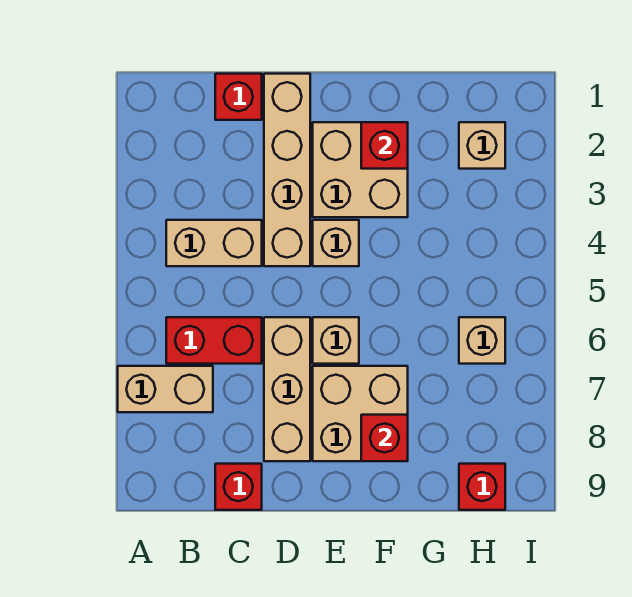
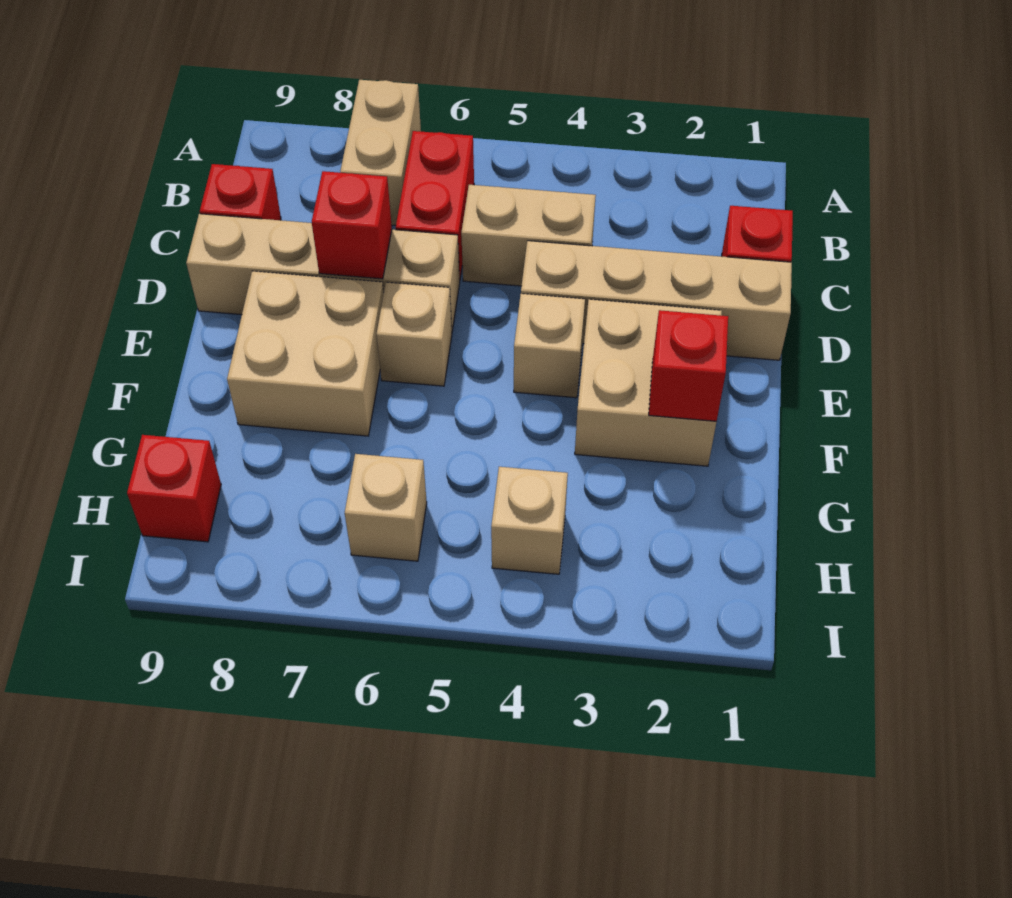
tan 1x2 brick [166,220,262,266] -> tan 1x2 brick turned to [461,185,596,286]
tan 1x3 brick [264,317,310,461] -> tan 1x4 brick [186,214,460,331]
red 1x1 brick [361,415,408,461] -> red 1x1 brick moved to [312,171,392,279]
tan 1x1 brick [459,122,505,169] -> tan 1x1 brick moved to [491,467,568,574]

